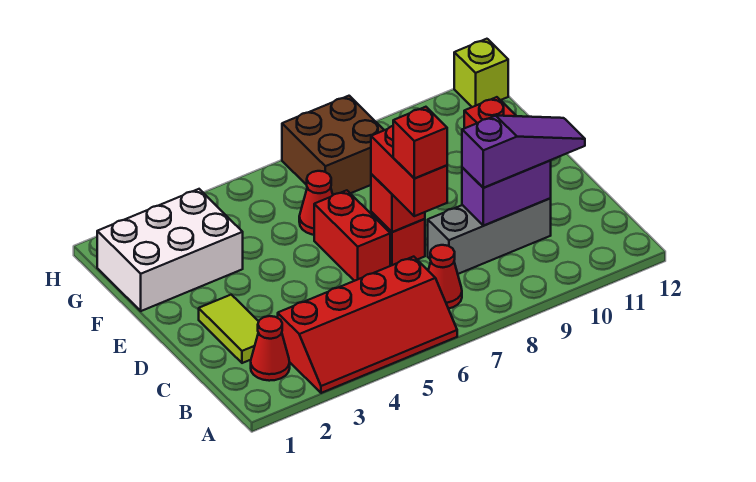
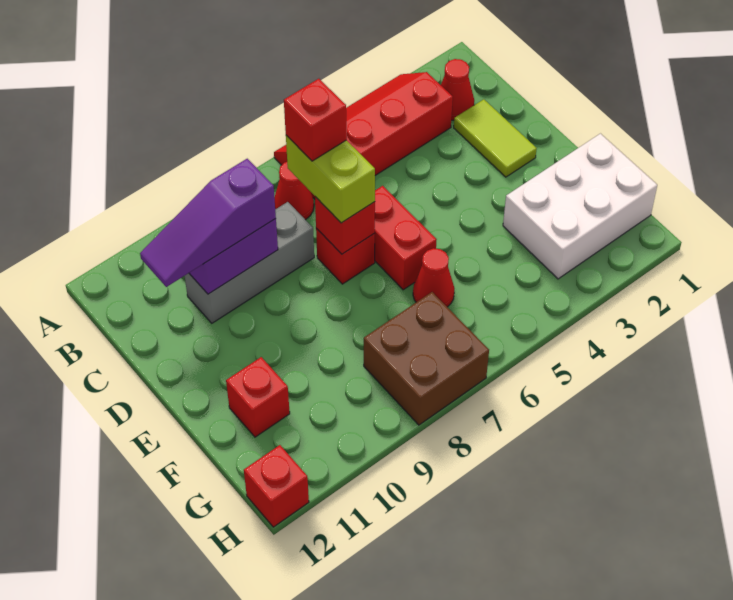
red 1x2 brick [371,126,447,216] -> lime 1x2 brick [286,135,375,223]
lime 1x1 brick [454,39,508,107] -> red 1x1 brick [244,445,309,527]

